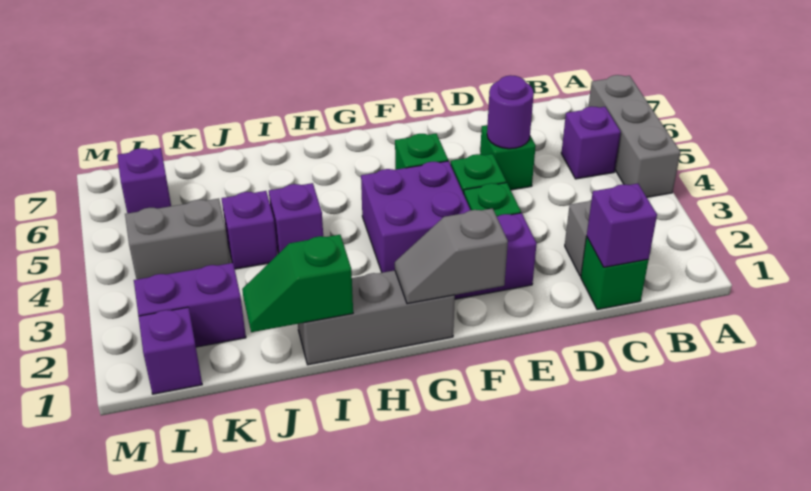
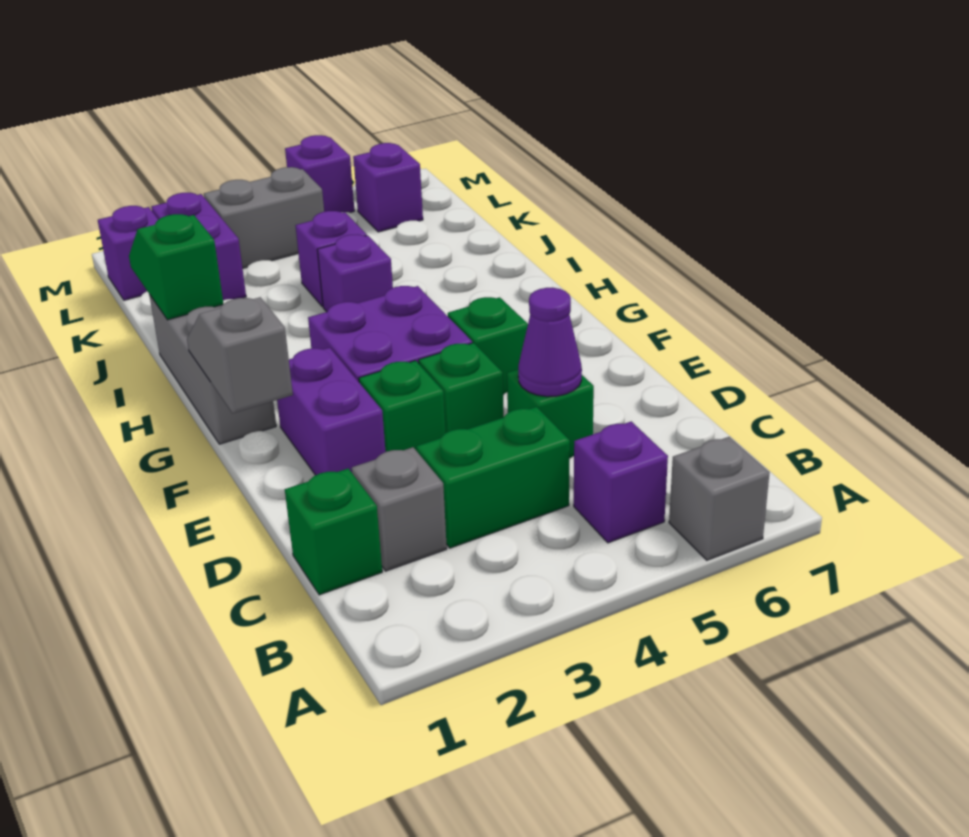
grey 1x3 brick [589,75,680,197] -> grey 1x1 brick [669,437,770,560]
purple 1x1 brick [587,184,657,267] -> purple 1x1 brick moved to [285,135,355,213]
none -> green 1x2 brick [416,407,570,548]
purple 1x1 round brick [487,75,534,149] -> purple 1x1 cone [518,288,582,397]
grey 1x2 brick [125,199,230,279] -> grey 1x2 brick turned to [204,167,324,268]

